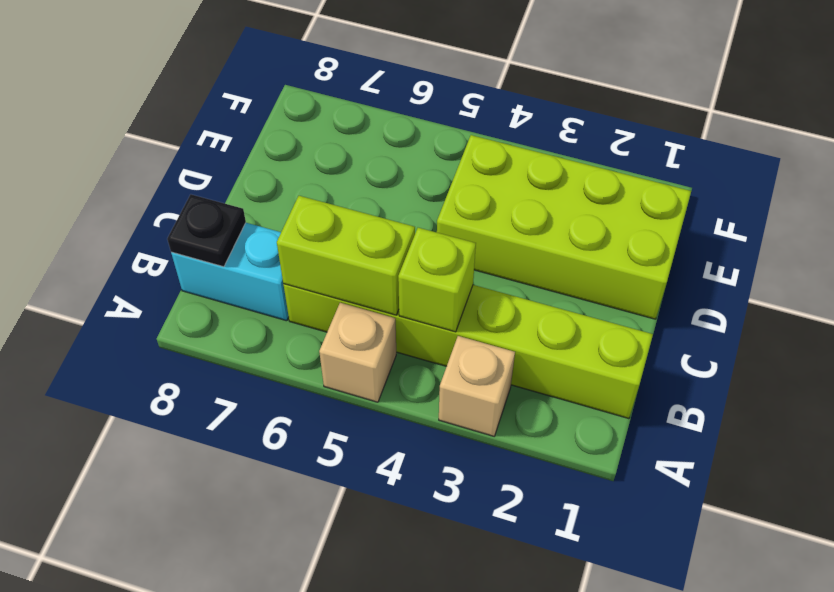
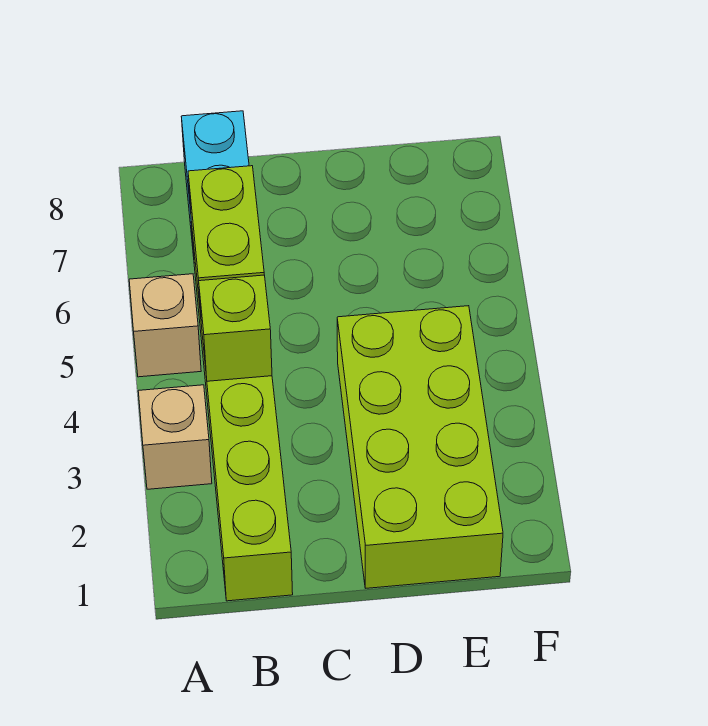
black 1x1 plate [167,194,246,267] -> none

